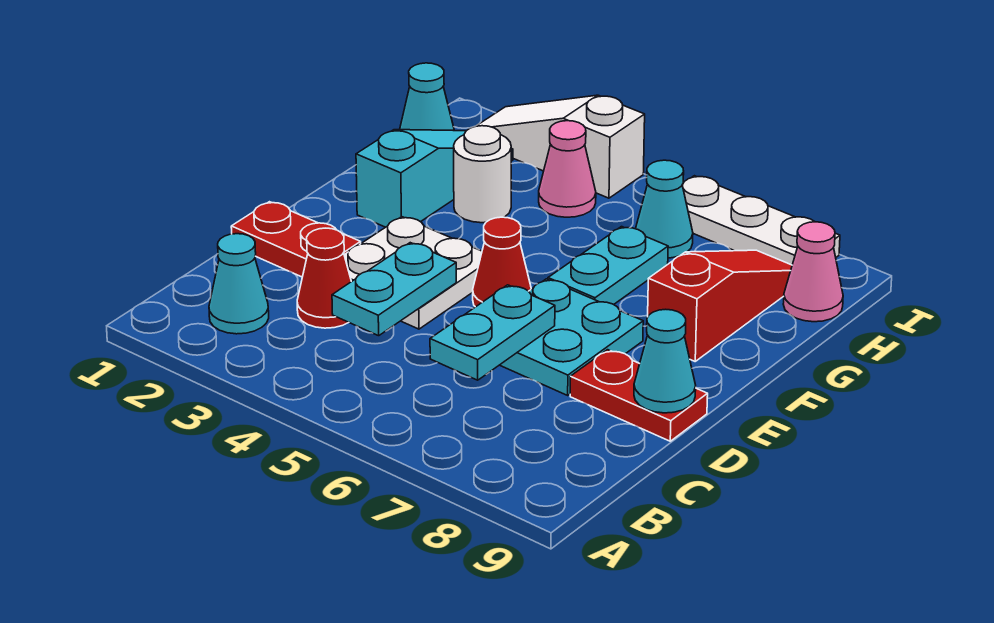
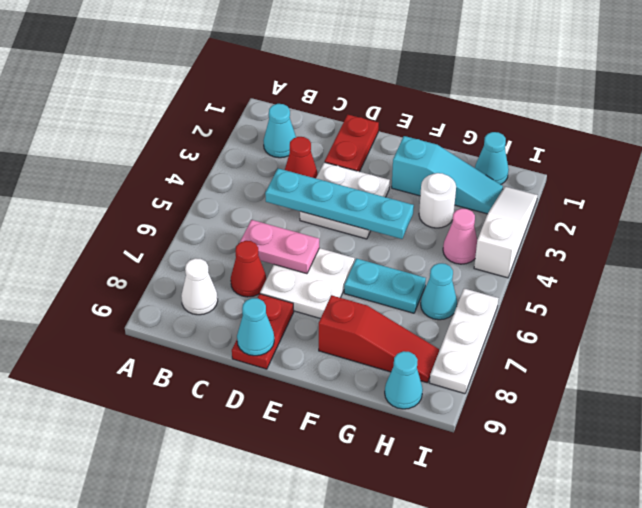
none -> white 1x1 cone [181,258,218,315]
cyan 1x2 plate [332,243,456,336] -> cyan 1x4 plate [265,168,414,239]
cyan 1x2 plate [430,285,555,380] -> pink 1x2 plate [240,220,319,274]
cyan 2x2 plate [500,279,643,395] -> white 2x2 plate [260,248,355,319]
red 1x1 cone [473,217,531,307] -> red 1x1 cone moved to [231,241,266,297]
pink 1x1 cone [783,222,843,322] -> cyan 1x1 cone [385,351,423,409]

